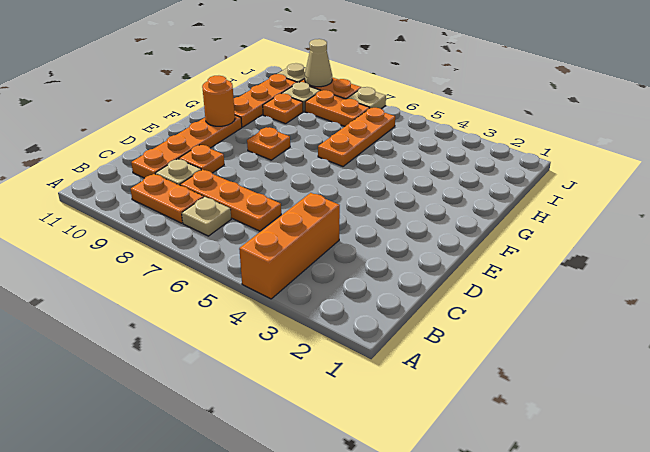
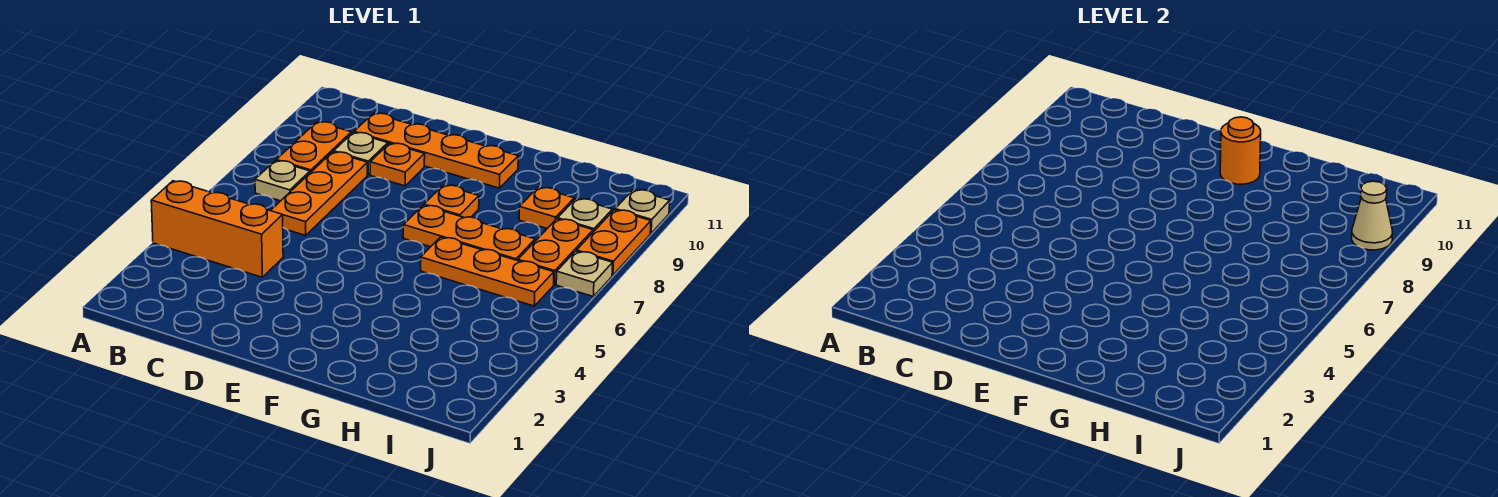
orange 1x3 plate [234,74,297,127] -> orange 1x3 plate moved to [403,205,535,261]

